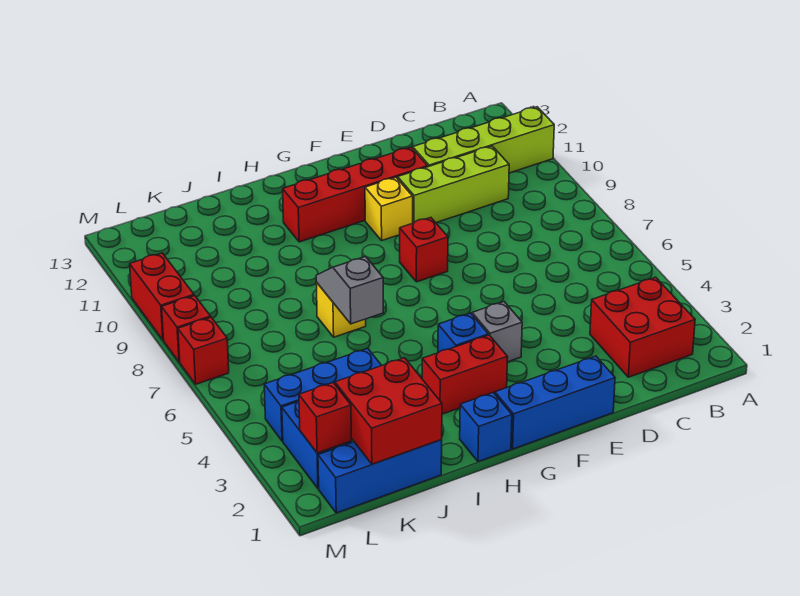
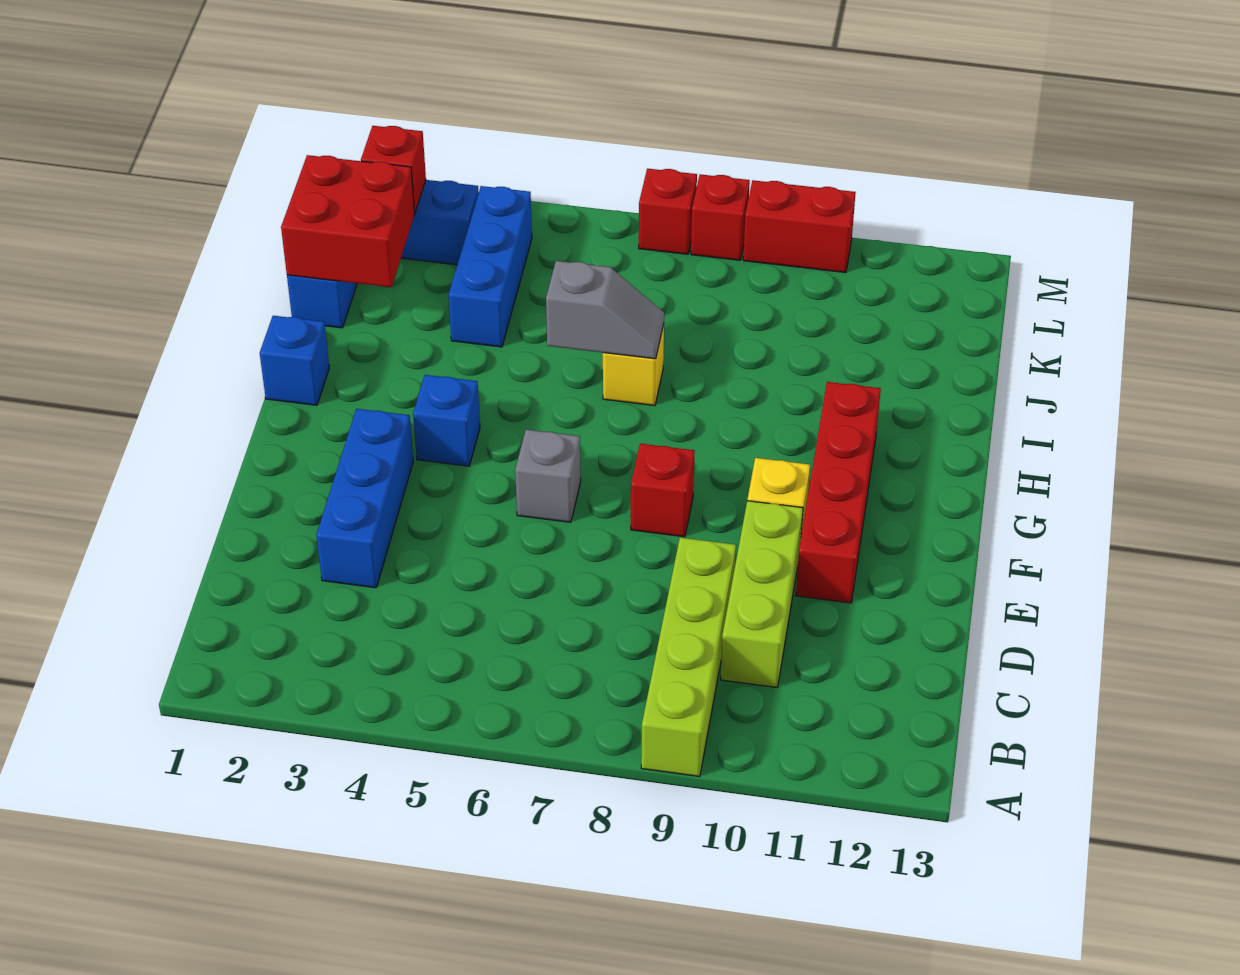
lime 1x4 brick [413,107,554,173] -> lime 1x4 brick moved to [641,538,736,777]
red 2x2 brick [590,277,695,377] -> none
blue 1x3 brick [495,356,615,449] -> blue 1x3 brick moved to [316,409,413,588]
grey 1x1 brick [472,302,522,362] -> grey 1x1 brick moved to [515,430,581,522]
red 1x2 brick [422,335,508,414] -> none

